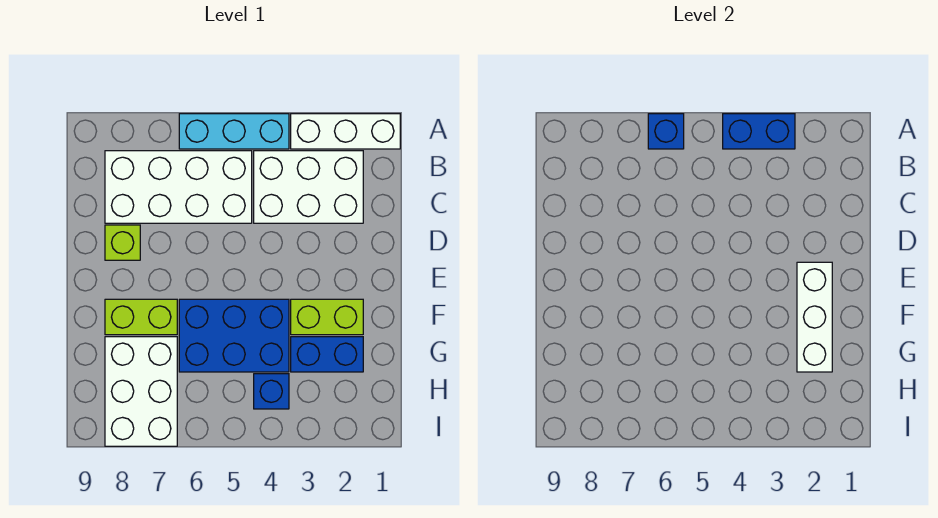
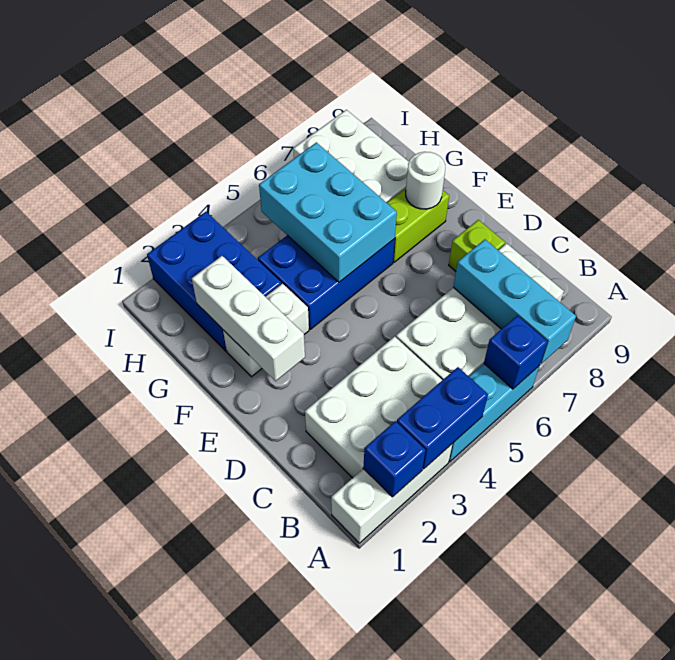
none -> cyan 1x3 brick [453,239,576,364]
lime 1x2 brick [291,299,363,335] -> white 1x2 brick [223,284,309,377]
none -> cyan 2x3 brick [259,142,397,282]
none -> white 1x1 round brick [406,152,445,209]
blue 1x2 brick [291,337,363,372] -> blue 2x3 brick [147,212,281,351]
blue 1x1 brick [254,374,289,409] -> blue 1x1 brick moved to [363,421,426,497]

